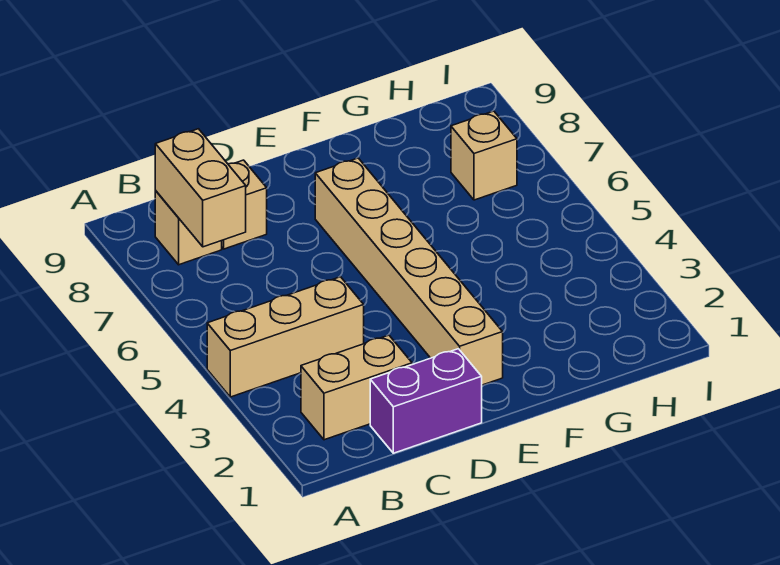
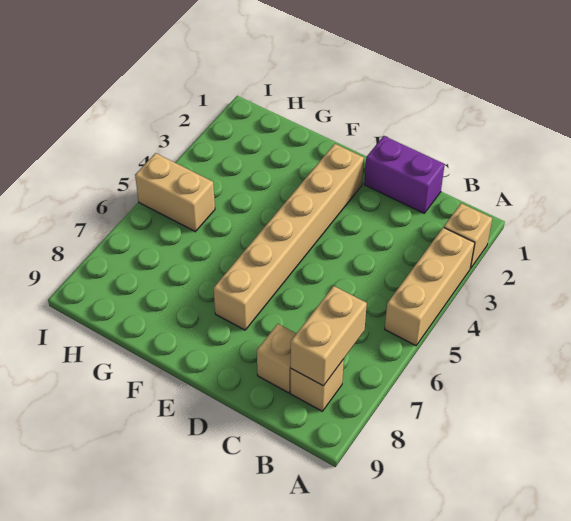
tan 1x3 brick [207,277,364,397] -> tan 1x3 brick turned to [385,227,475,346]
tan 1x2 brick [301,335,412,440] -> tan 1x2 brick moved to [135,153,215,232]
tan 1x1 brick [451,111,517,200] -> tan 1x1 brick moved to [444,203,492,268]

